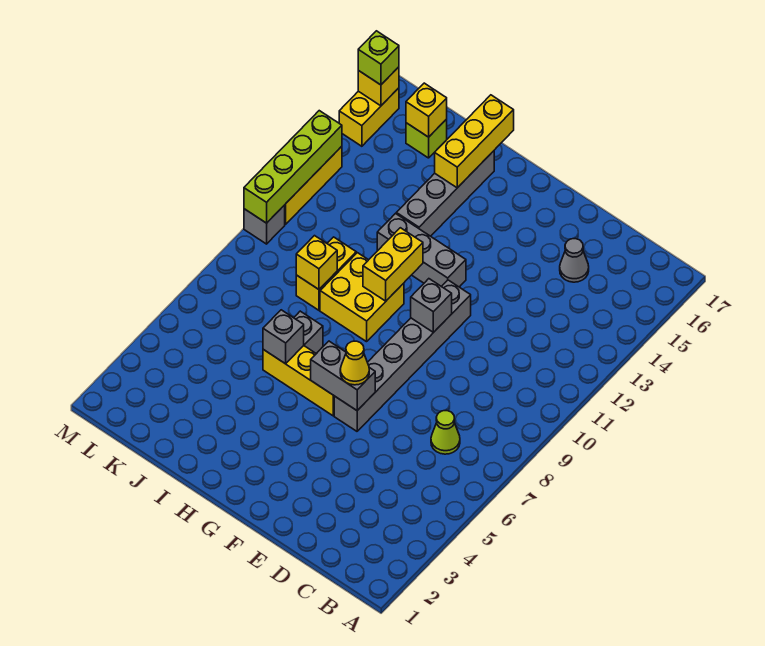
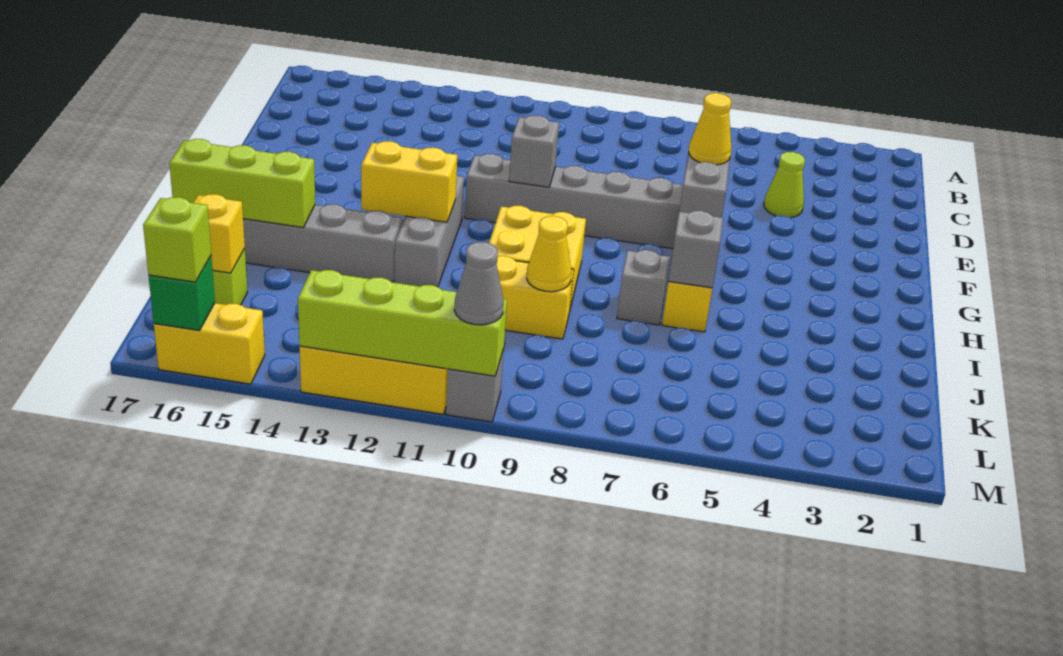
lime 1x1 cone [431,411,460,454] -> lime 1x1 cone moved to [764,152,805,218]
grey 1x1 cone [560,239,589,282] -> grey 1x1 cone moved to [454,242,504,325]
yellow 1x2 brick [363,228,423,301] -> yellow 1x2 brick moved to [361,141,457,222]
yellow 1x3 brick [435,95,514,188] -> lime 1x3 brick [169,139,315,227]
yellow 1x1 brick [296,236,337,289] -> yellow 1x1 cone [527,216,571,292]
yellow 1x1 brick [358,67,399,106] -> green 1x1 brick [149,256,215,331]

